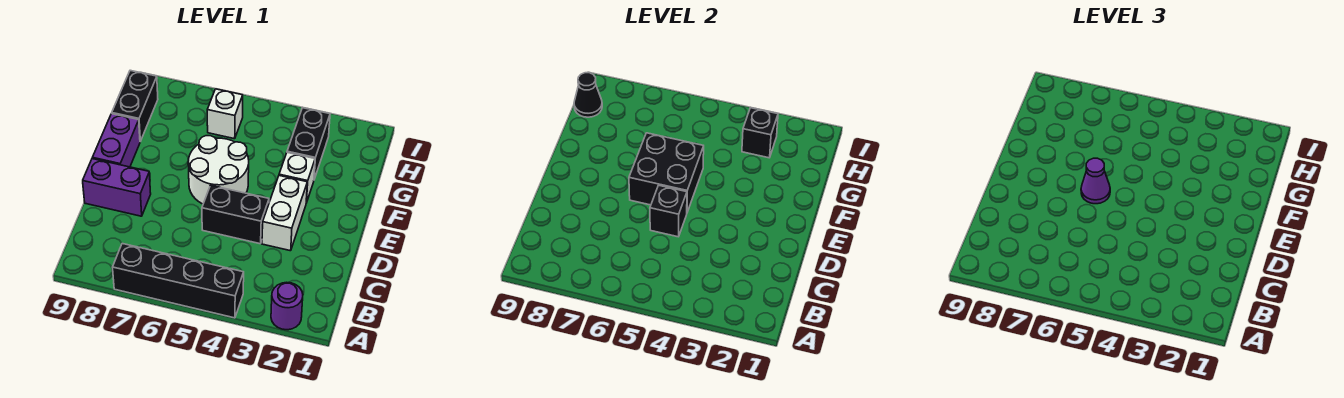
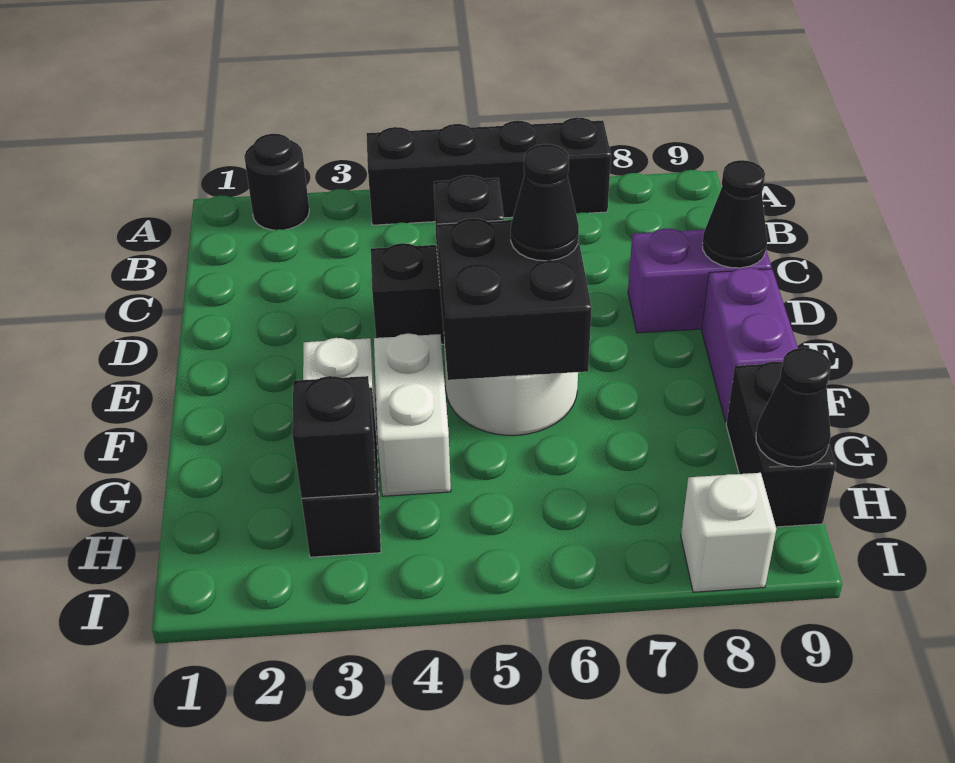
purple 1x1 round brick [271,282,303,330] -> black 1x1 round brick [244,134,309,230]
white 1x2 brick [262,176,307,251] -> white 1x2 brick moved to [374,334,451,496]
none -> black 1x1 cone [702,160,767,268]
purple 1x1 cone [1081,158,1110,204] -> black 1x1 cone [511,144,579,261]
white 1x1 brick [207,89,243,139] -> white 1x1 brick moved to [681,473,776,592]

